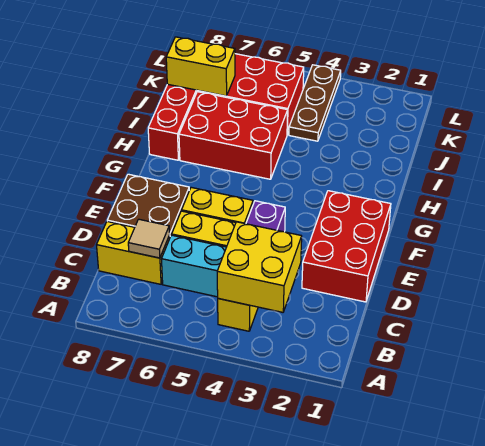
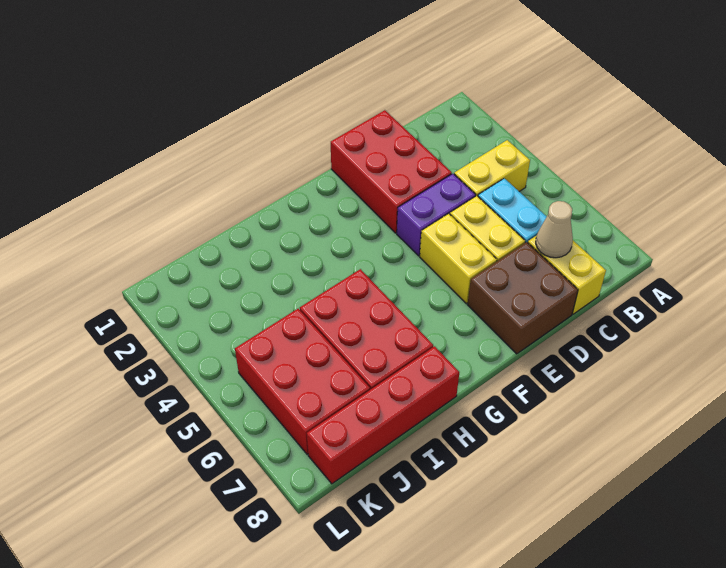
yellow 2x2 brick [217,222,302,312] -> none
tan 1x1 tile [128,219,170,258] -> tan 1x1 cone [536,201,573,258]
red 2x3 brick [302,191,391,302] -> red 2x3 brick turned to [331,110,452,233]
brown 1x3 plate [289,65,341,141] -> none
yellow 1x2 brick [166,37,235,96] -> none

